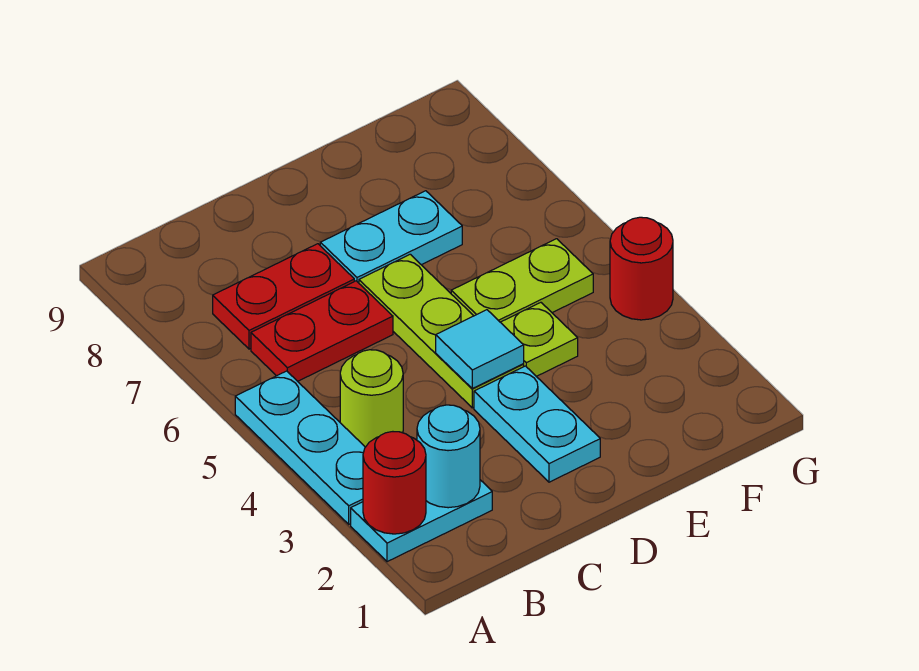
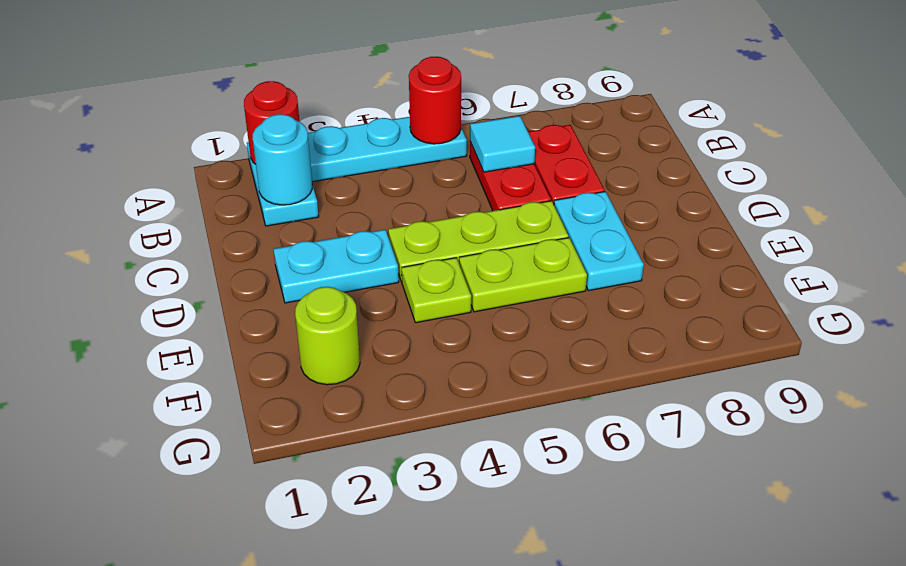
lime 1x1 round brick [340,350,403,447] -> lime 1x1 round brick moved to [295,287,360,385]
cyan 1x1 tile [436,310,524,388] -> cyan 1x1 tile moved to [470,116,535,172]
lime 1x2 plate [451,239,593,322] -> lime 1x2 plate turned to [459,238,587,312]
red 1x1 round brick [610,217,673,320] -> red 1x1 round brick moved to [409,56,461,144]

